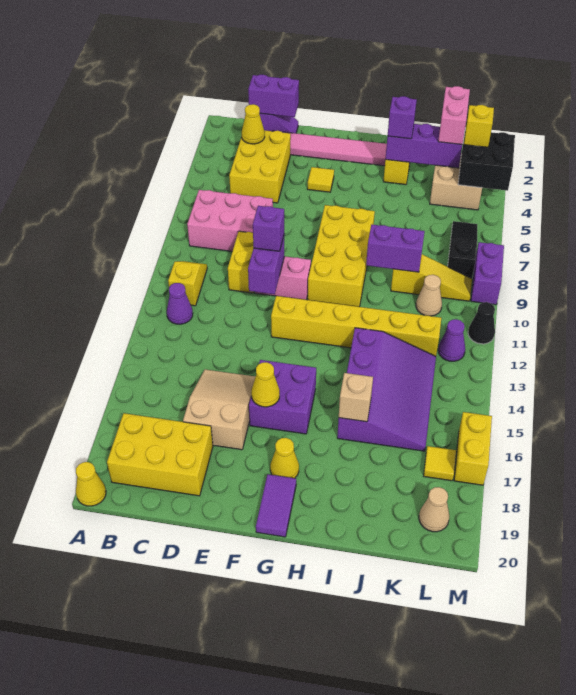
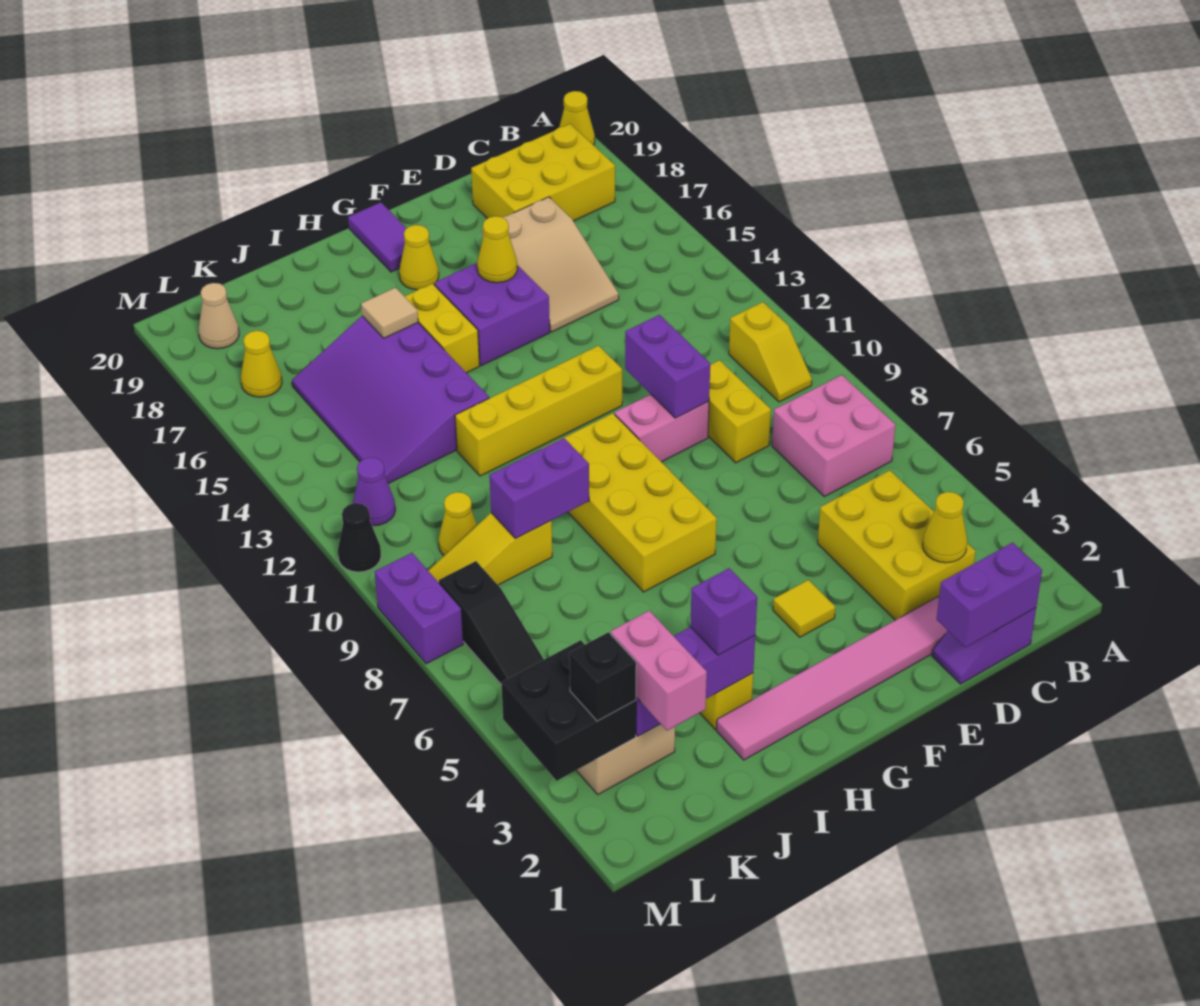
pink 2x3 brick [187,190,273,251] -> pink 2x2 brick [772,375,895,497]
purple 1x1 cone [167,283,193,324] -> none
purple 1x1 brick [253,206,284,251] -> none
yellow 1x6 brick [271,296,441,356] -> yellow 1x4 brick [455,346,622,476]
tan 1x1 brick [339,373,373,422] -> tan 1x1 tile [361,287,418,338]
tan 1x1 cone [416,275,442,316] -> yellow 1x1 cone [438,492,477,555]
yellow 1x1 brick [464,105,494,147] -> black 1x1 brick [569,632,636,721]
yellow 1x1 tile [424,446,456,481] -> yellow 1x1 cone [241,331,282,397]
yellow 1x2 brick [454,412,492,485] -> yellow 1x2 brick moved to [404,284,479,373]

